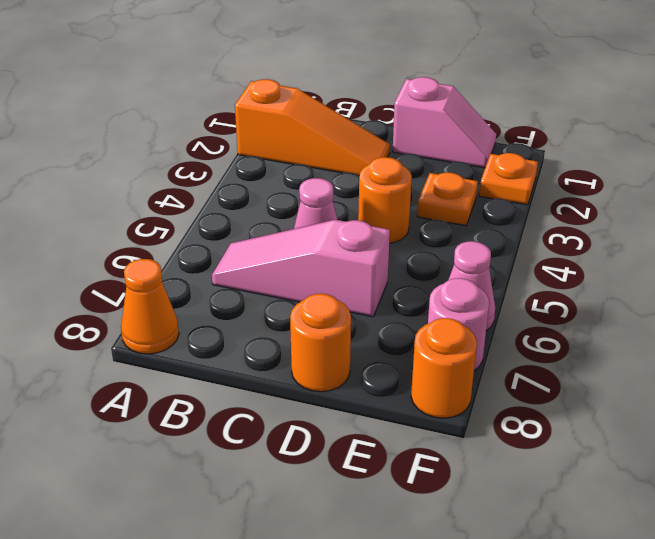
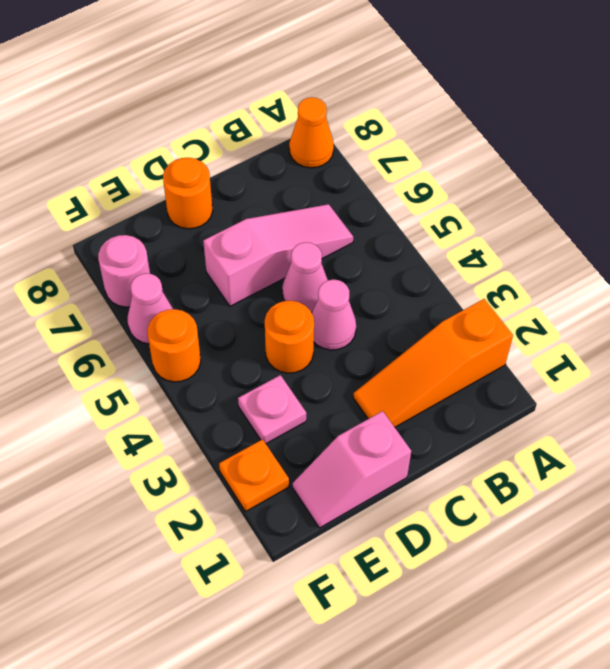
none -> pink 1x1 cone [312,279,356,350]
orange 1x1 plate [417,172,478,226] -> pink 1x1 plate [238,375,306,443]
orange 1x1 round brick [411,318,477,418] -> orange 1x1 round brick moved to [147,309,201,382]

